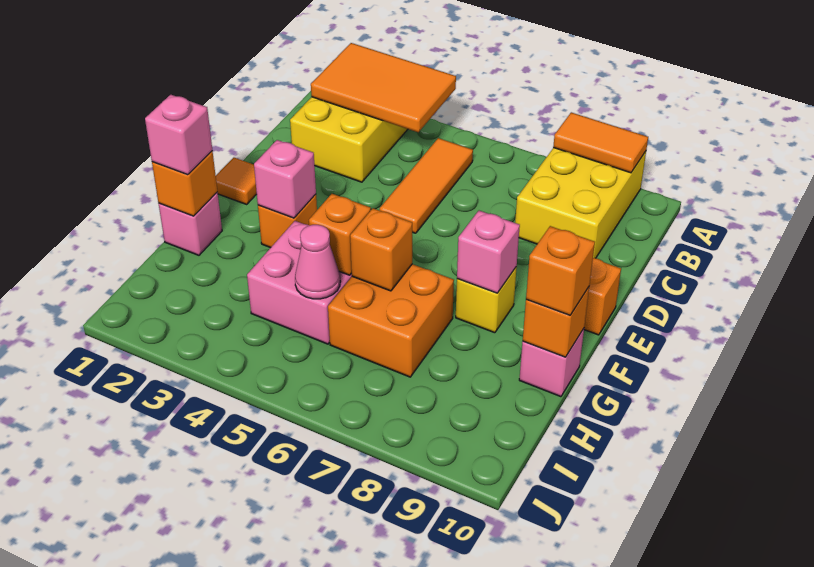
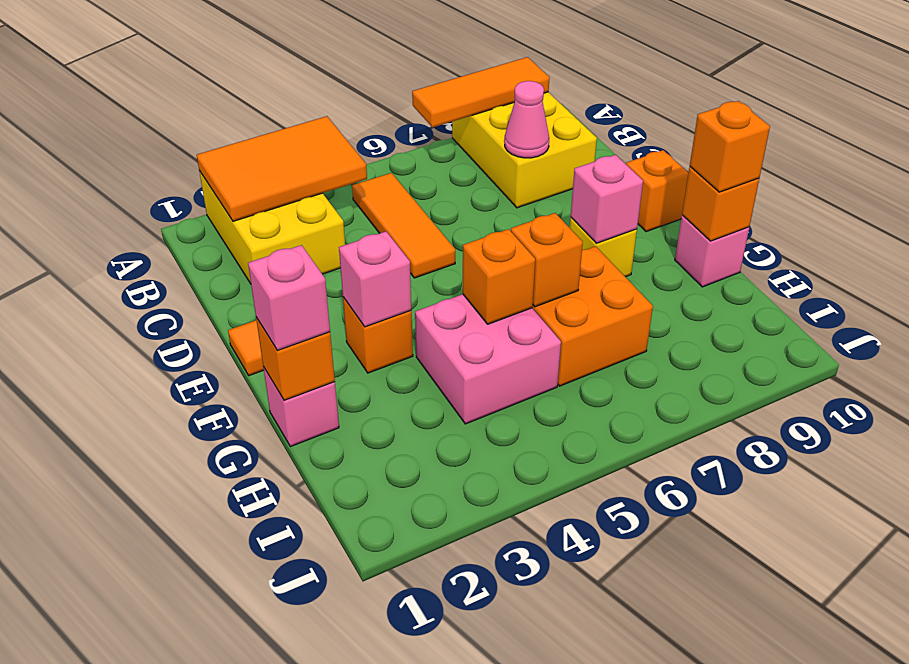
orange 1x2 tile [553,112,648,173] -> orange 1x3 tile [412,57,550,127]
pink 1x1 cone [295,225,340,299] -> pink 1x1 cone moved to [505,81,549,158]

